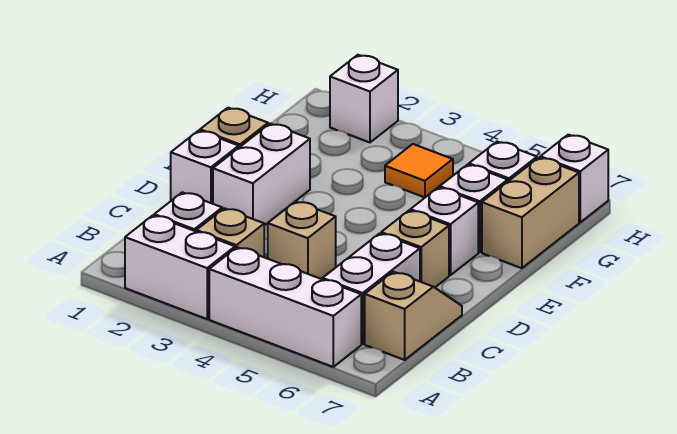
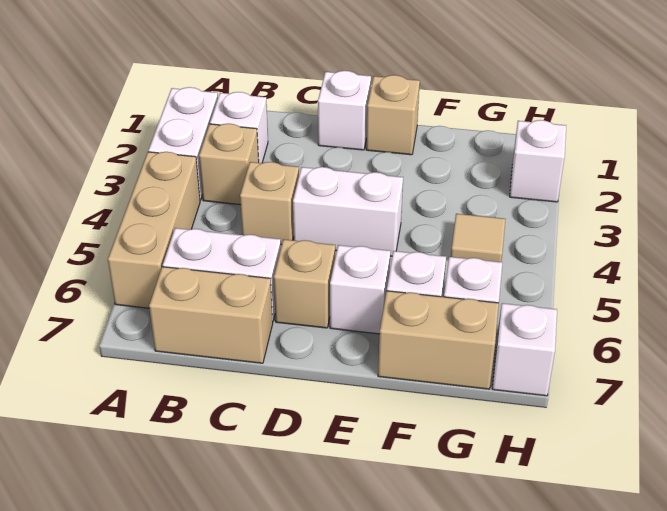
white 1x3 brick [209,247,361,367] -> tan 1x3 brick [108,152,200,308]
tan 1x2 slope [365,272,462,360] -> tan 1x2 brick [149,267,273,363]
white 1x2 brick [213,124,310,225] -> white 1x2 brick moved to [293,167,403,256]
orange 1x1 tile [385,144,453,197] -> tan 1x1 tile [451,214,505,262]

